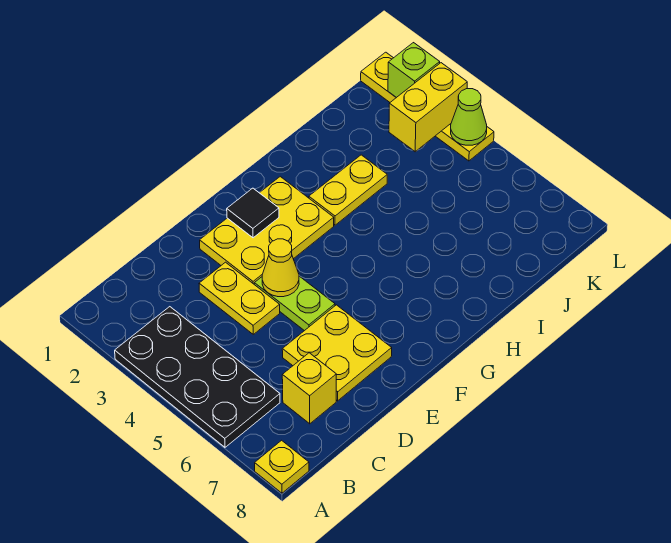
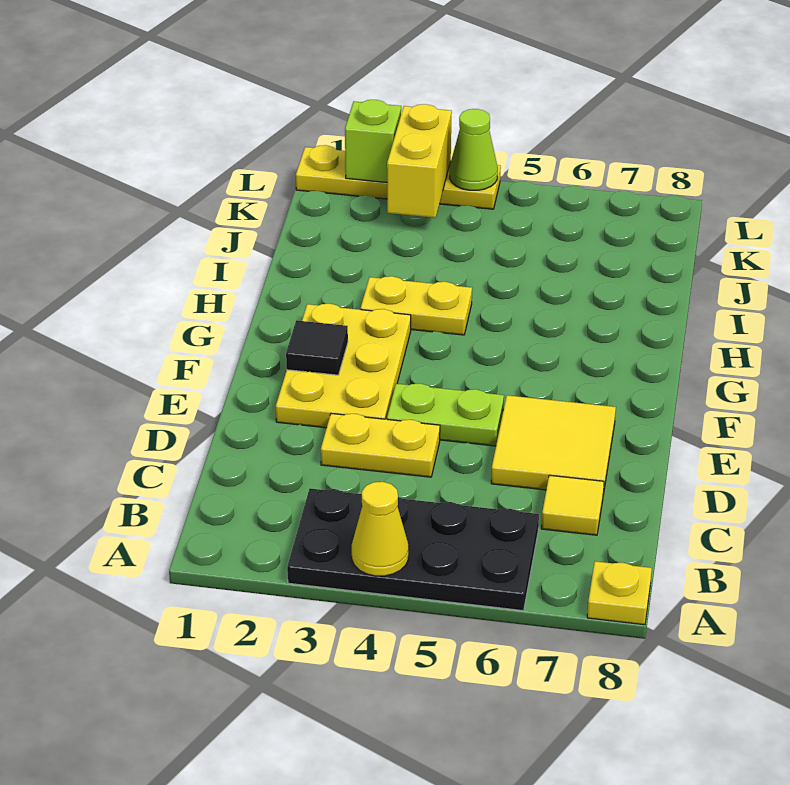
yellow 1x1 brick [282,353,336,424] -> yellow 1x1 tile [541,475,604,535]
yellow 2x2 plate [282,305,392,401] -> yellow 2x2 tile [491,395,616,495]
yellow 1x1 cone [262,239,299,297] -> yellow 1x1 cone moved to [352,482,408,576]
yellow 1x2 plate [309,155,387,225] -> yellow 1x2 plate turned to [361,276,472,335]

